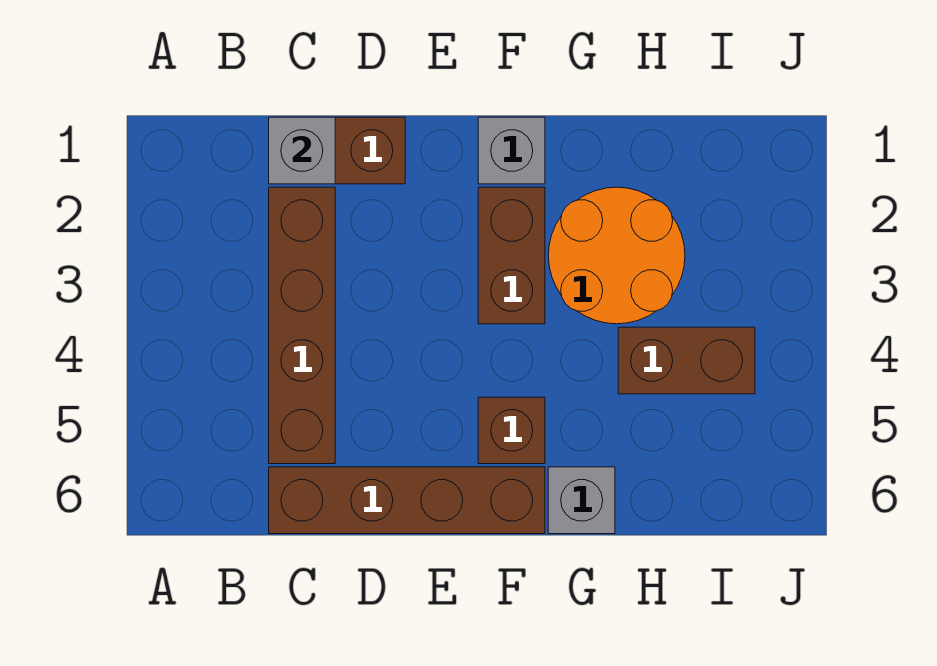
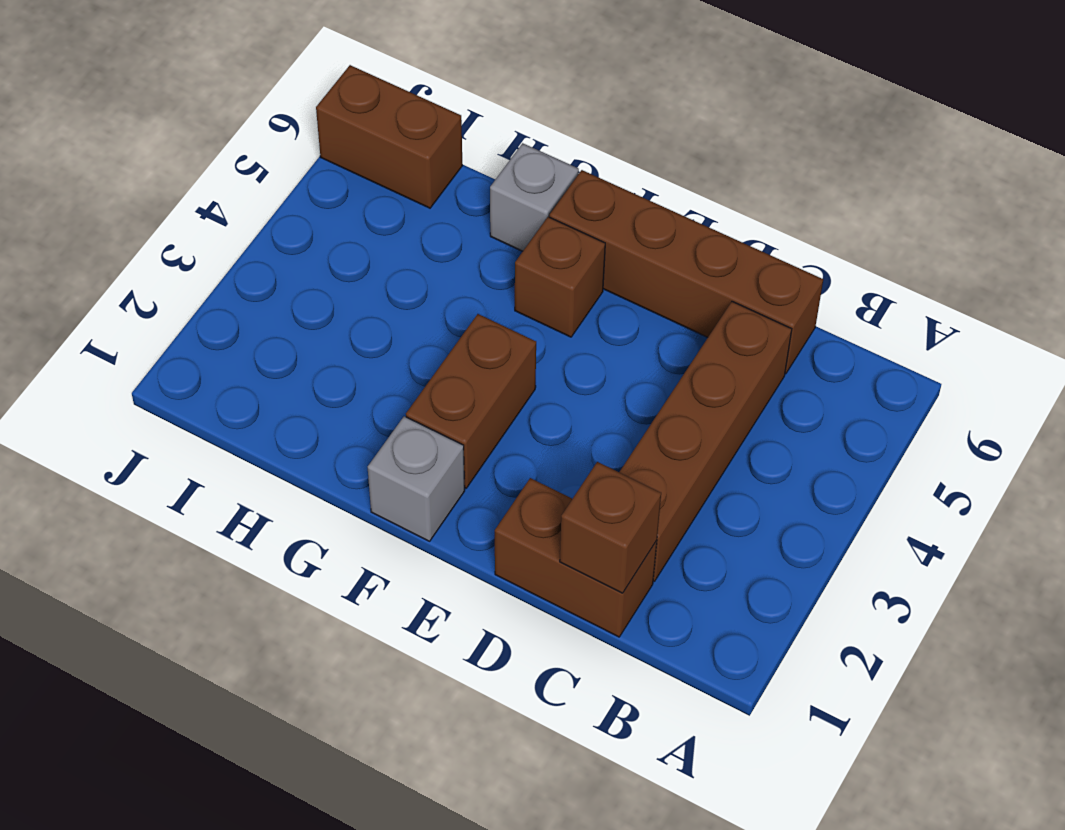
grey 1x1 brick [269,117,335,184] -> brown 1x1 brick [560,462,661,593]
orange 2x2 round brick [548,187,685,324] -> none
brown 1x2 brick [618,327,755,394] -> brown 1x2 brick moved to [316,65,462,208]

